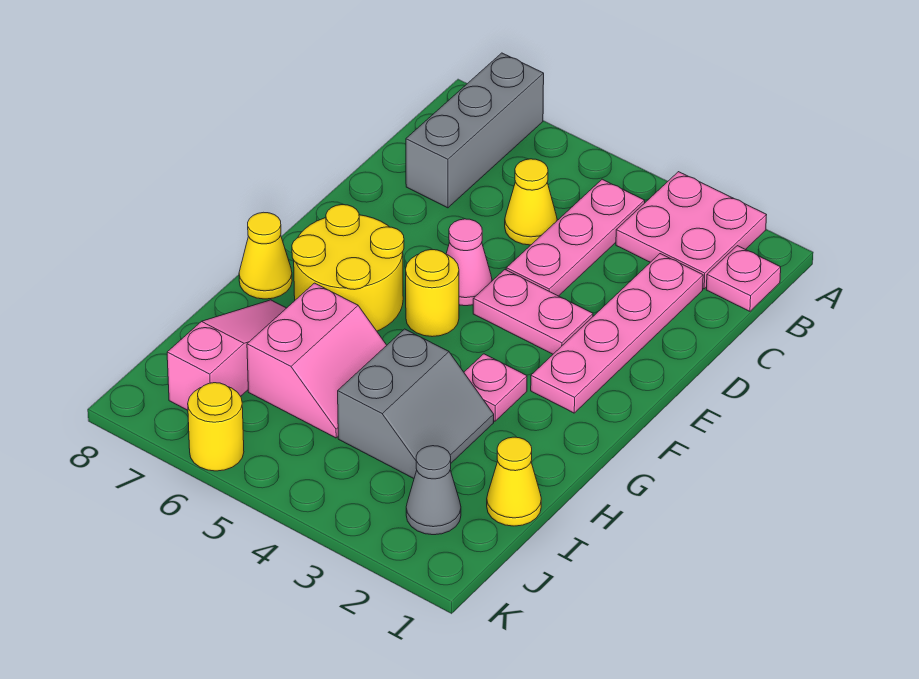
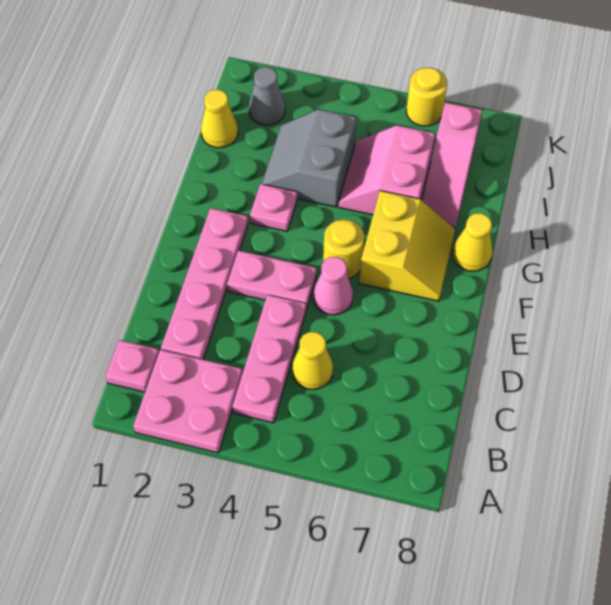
grey 1x3 brick [406,53,544,208] -> none
yellow 2x2 round brick [292,205,404,331] -> yellow 2x2 slope [359,191,455,301]

